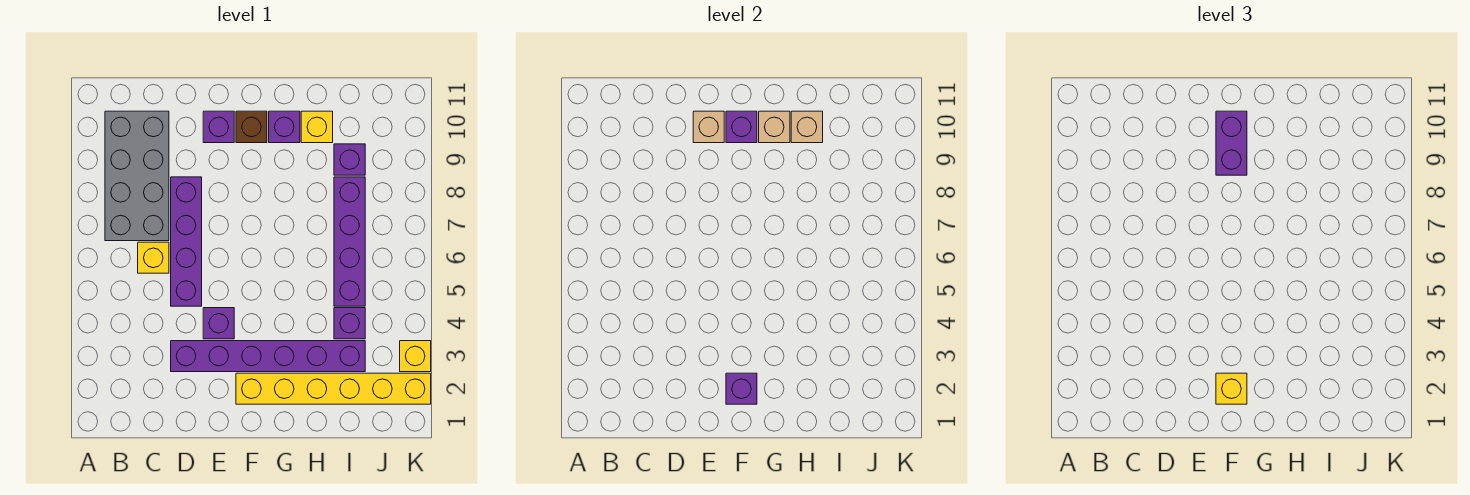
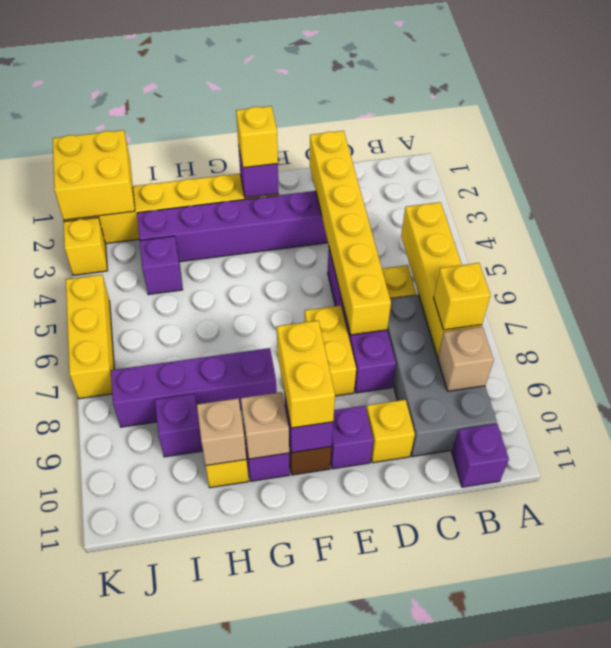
none -> yellow 1x4 brick [401,202,482,357]
none -> yellow 1x1 brick [434,263,490,330]
none -> yellow 1x6 brick [310,131,391,335]
none -> yellow 1x1 brick [366,400,415,463]
purple 1x1 brick [203,308,234,339] -> purple 1x1 brick moved to [452,424,509,487]
none -> yellow 1x2 brick [305,305,356,396]
tan 1x1 brick [693,111,724,143] -> tan 1x1 brick moved to [438,327,494,391]
purple 1x2 brick [1216,111,1247,175] -> yellow 1x2 brick [277,320,335,428]
purple 1x4 brick [334,177,365,306] -> purple 1x4 brick turned to [111,348,276,427]
none -> yellow 2x2 brick [53,130,135,220]
none -> yellow 1x3 brick [66,275,114,399]

